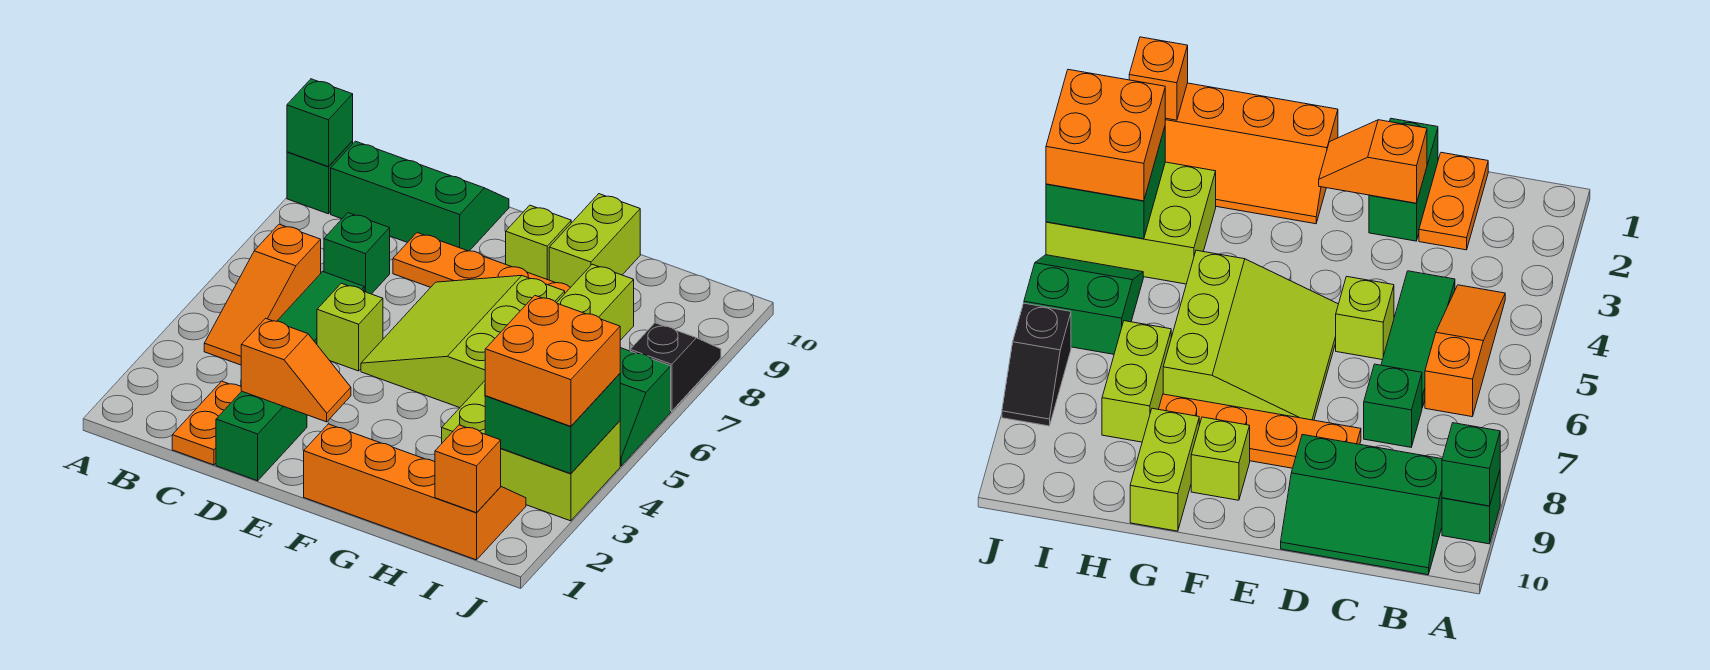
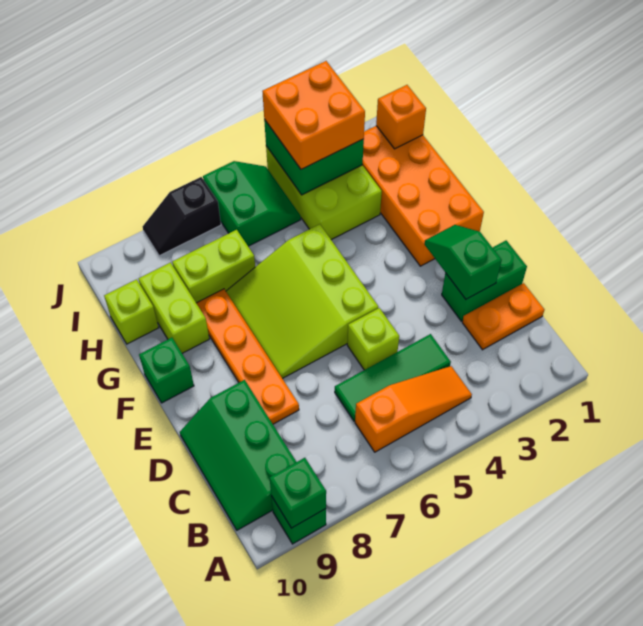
green 1x1 brick [324,213,390,294] -> green 1x1 brick moved to [139,338,194,403]
orange 1x2 slope [241,318,351,422] -> green 1x2 slope [425,225,502,299]
lime 3x3 slope [361,275,565,408] -> lime 3x3 slope turned to [226,224,378,379]
orange 2x4 slope [304,424,526,560] -> orange 2x4 brick [362,126,484,266]
lime 1x1 brick [506,205,571,280] -> lime 1x1 brick moved to [104,279,159,344]
lime 1x2 brick [549,194,640,288] -> lime 1x2 brick turned to [139,263,209,353]

